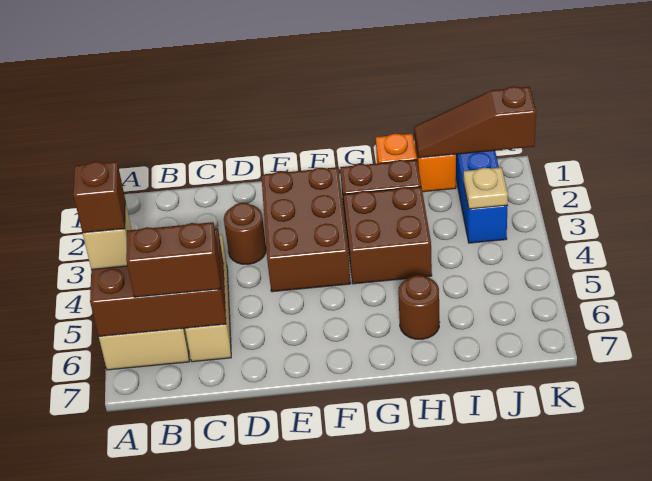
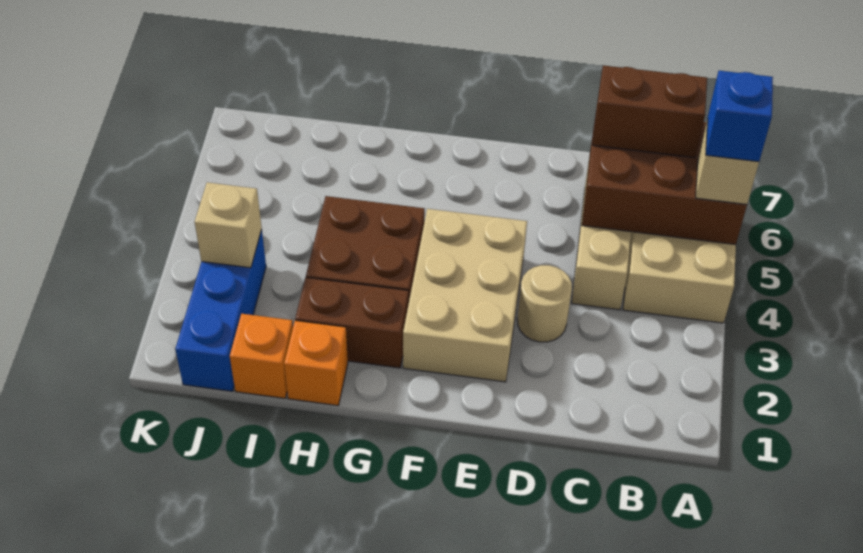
brown 1x1 brick [73,161,125,233] -> blue 1x1 brick [706,71,773,162]
brown 1x1 round brick [224,203,266,264] -> tan 1x1 round brick [517,265,572,342]
brown 2x3 brick [261,167,351,292] -> tan 2x3 brick [403,209,527,382]
brown 1x1 round brick [398,275,440,339] -> none
brown 1x3 slope [414,86,536,158] -> none
tan 1x1 plate [464,167,508,209] -> tan 1x1 brick [195,182,262,268]

